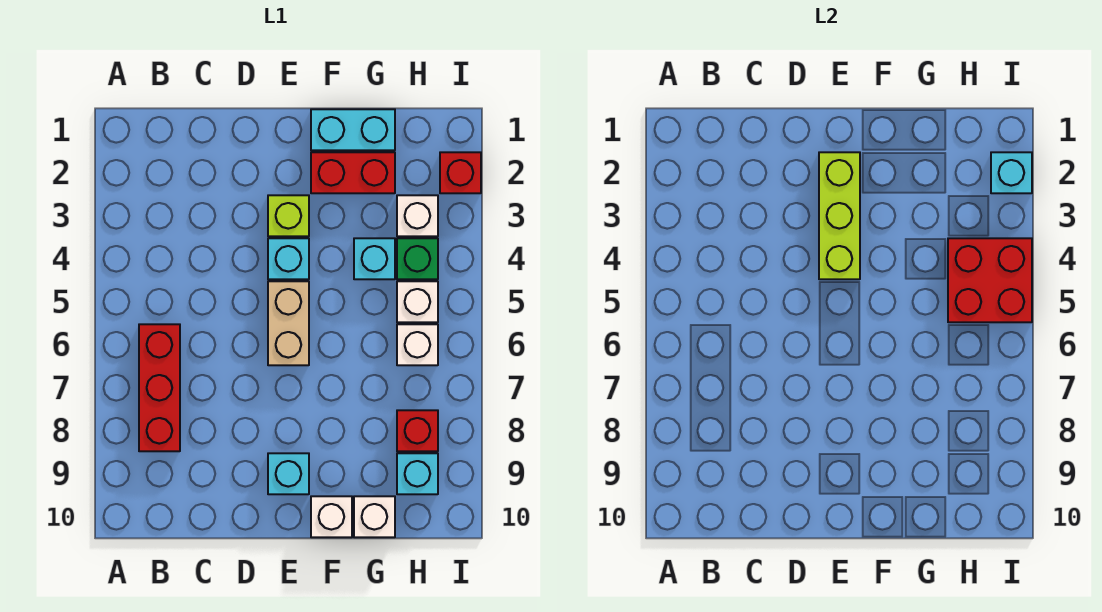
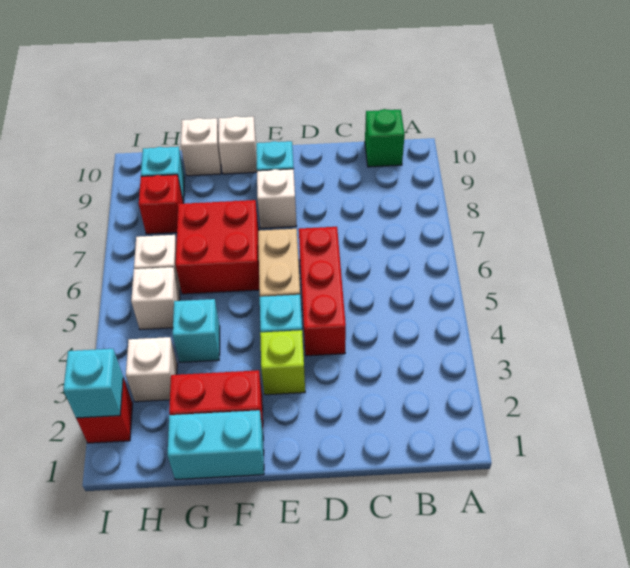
red 1x3 brick [139,324,180,451] -> red 1x3 brick moved to [299,227,346,356]
lime 1x3 brick [819,152,860,279] -> none
none -> white 1x1 brick [257,169,296,228]
green 1x1 brick [397,238,438,279] -> green 1x1 brick moved to [365,109,405,167]
red 2x2 brick [948,238,1032,322] -> red 2x2 brick moved to [176,200,259,294]

